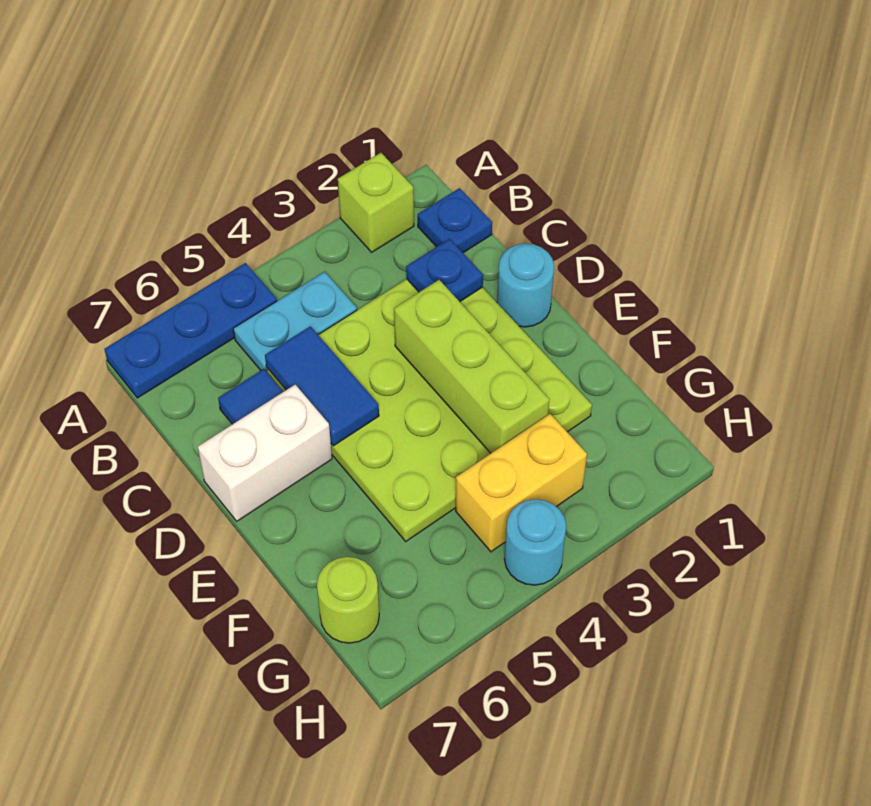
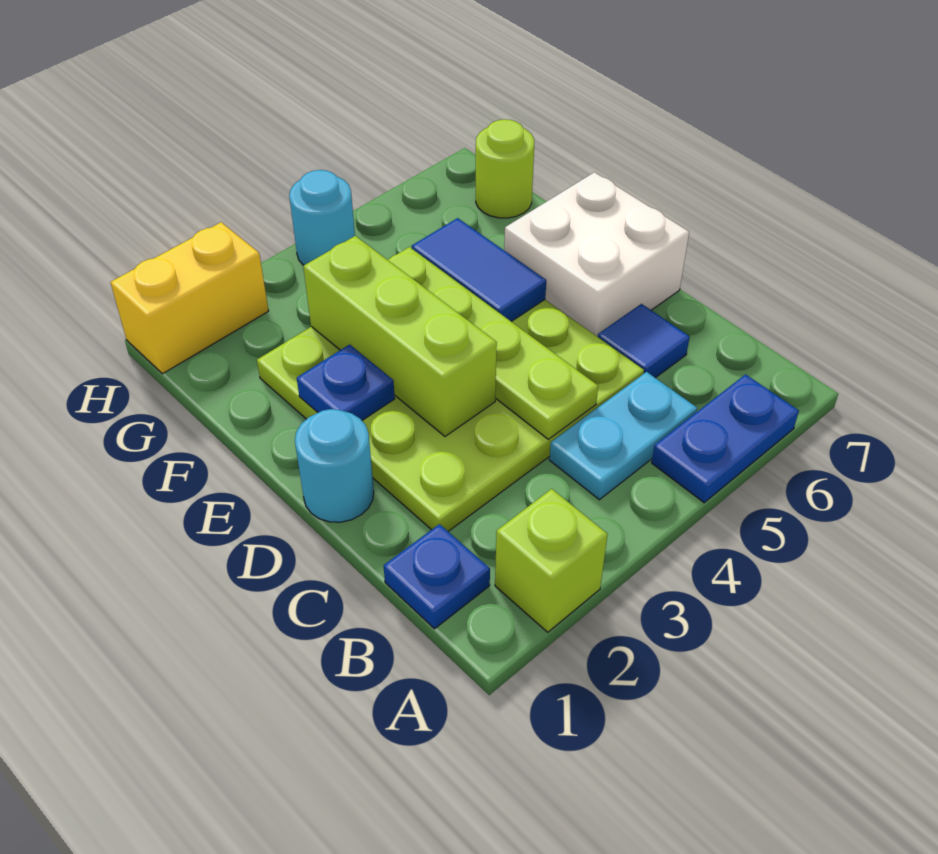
blue 1x3 plate [104,263,277,398] -> blue 1x2 plate [652,374,799,503]
blue 1x1 plate [406,239,483,302] -> blue 1x1 plate moved to [297,344,395,420]
none -> lime 1x4 plate [388,247,598,439]
blue 1x2 tile [265,326,379,446] -> blue 1x2 tile moved to [412,218,546,322]
white 1x2 brick [198,385,332,521] -> white 2x2 brick [504,172,689,337]
yellow 1x2 brick [456,414,587,552] -> yellow 1x2 brick moved to [110,222,269,374]

